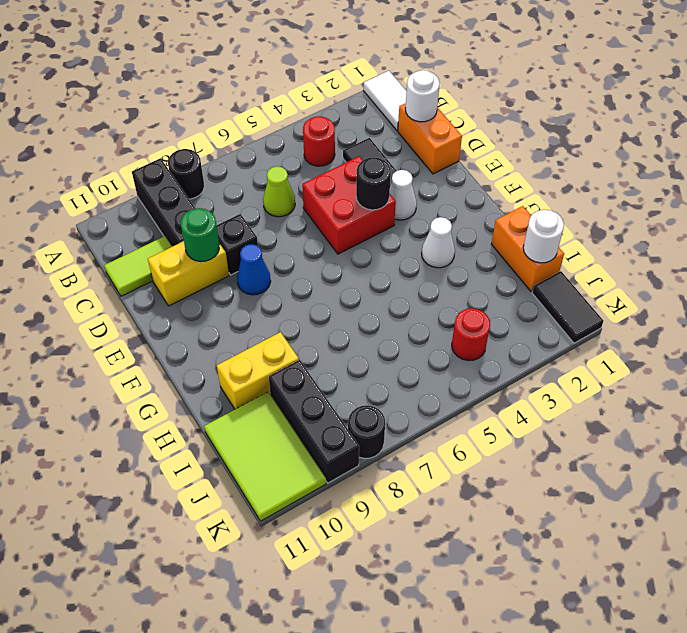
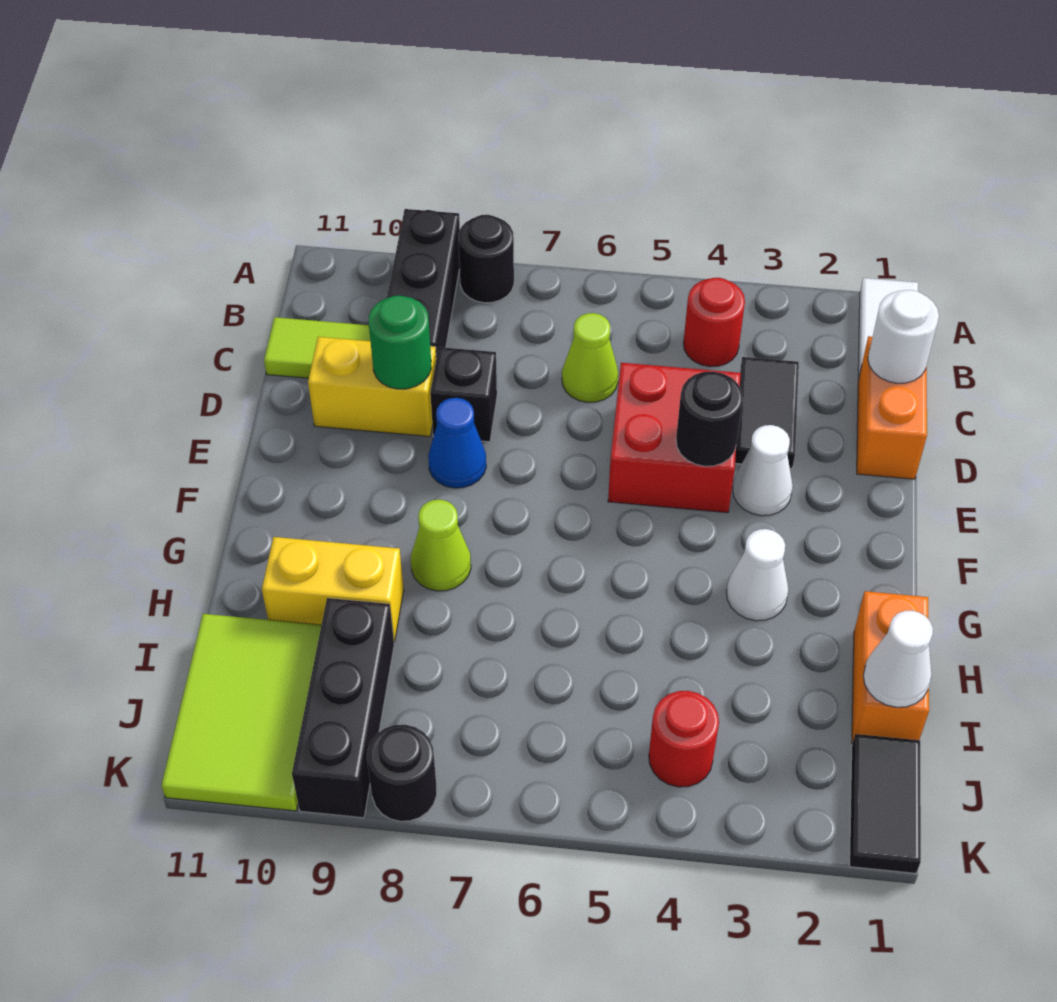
none -> lime 1x1 cone [411,500,471,591]
white 1x1 round brick [523,210,564,263] -> white 1x1 cone [863,610,933,707]

